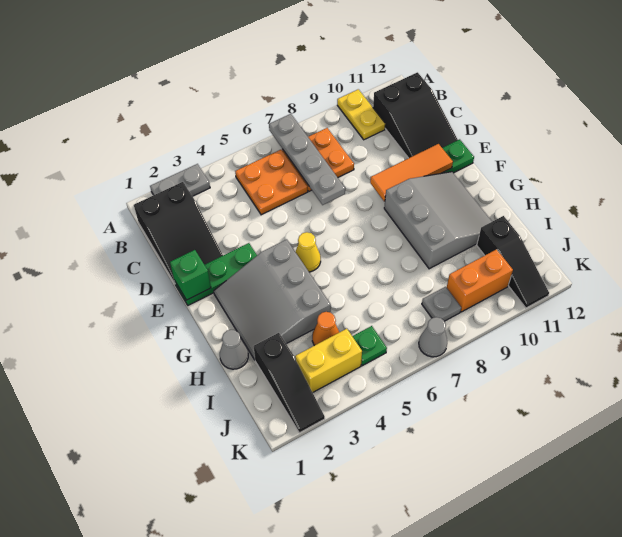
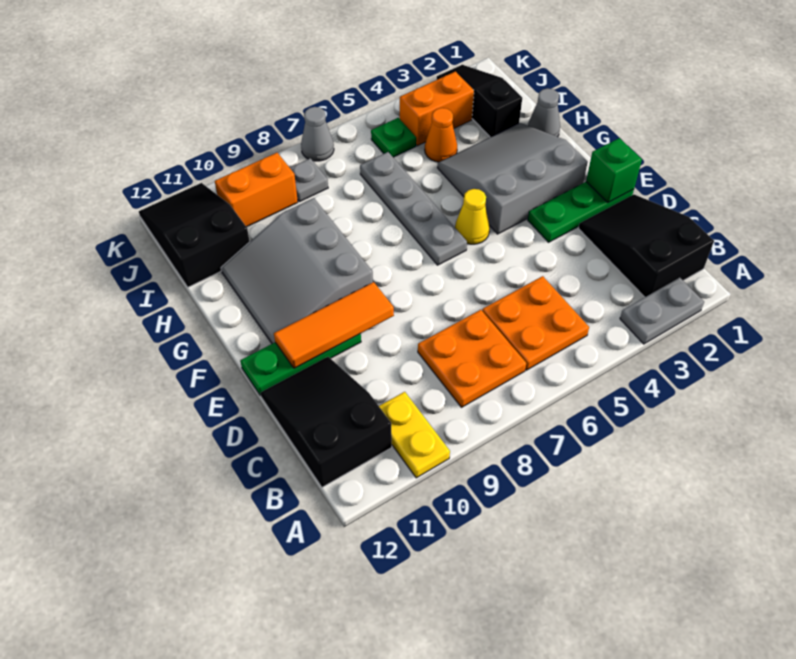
grey 1x4 plate [269,114,345,205] -> grey 1x4 plate moved to [360,152,467,265]
grey 3x3 slope [214,240,331,360] -> grey 3x3 slope turned to [437,123,588,234]
black 1x3 slope [477,216,549,308] -> black 2x3 slope [139,183,250,287]
yellow 1x2 brick [295,329,362,393] -> orange 1x2 brick [400,72,474,146]

